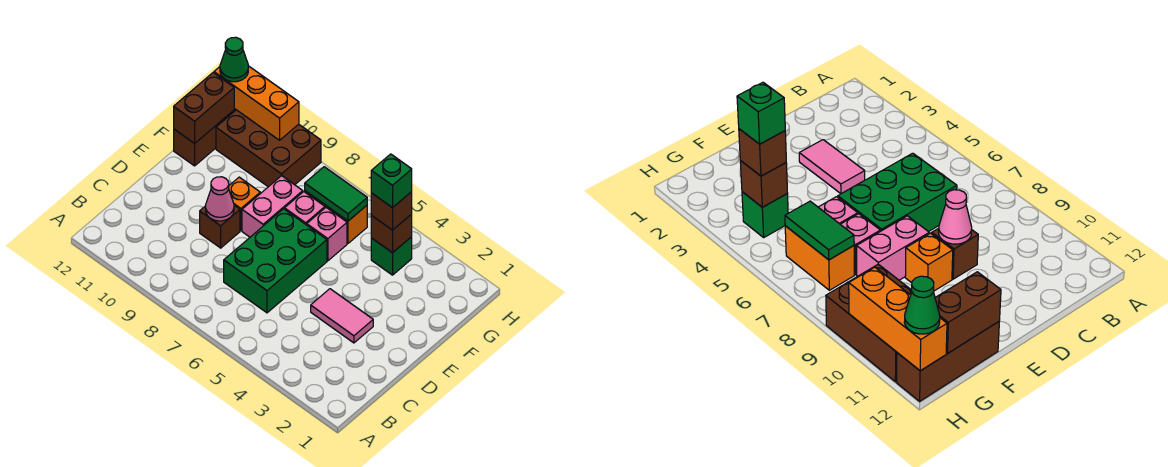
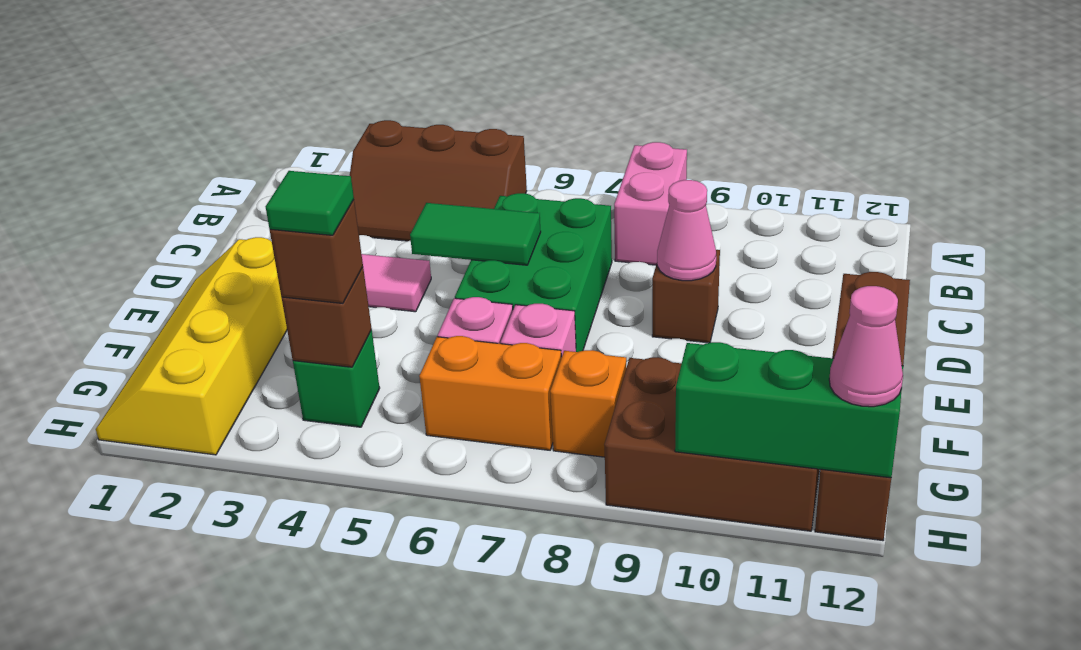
none -> brown 2x3 slope [350,120,527,241]
none -> yellow 2x4 slope [96,237,287,455]
pink 1x2 brick [242,176,303,237] -> pink 1x2 brick moved to [614,142,687,265]
orange 1x1 brick [229,177,260,231] -> orange 1x1 brick moved to [550,350,626,457]
green 1x1 brick [371,154,412,208] -> green 1x1 tile [266,171,354,235]
green 1x2 tile [305,167,367,221] -> green 1x2 tile moved to [410,203,541,265]
orange 1x3 brick [214,66,299,140] -> green 1x3 brick [675,342,903,478]
green 1x1 cone [220,37,248,82] -> pink 1x1 cone [829,286,903,407]

